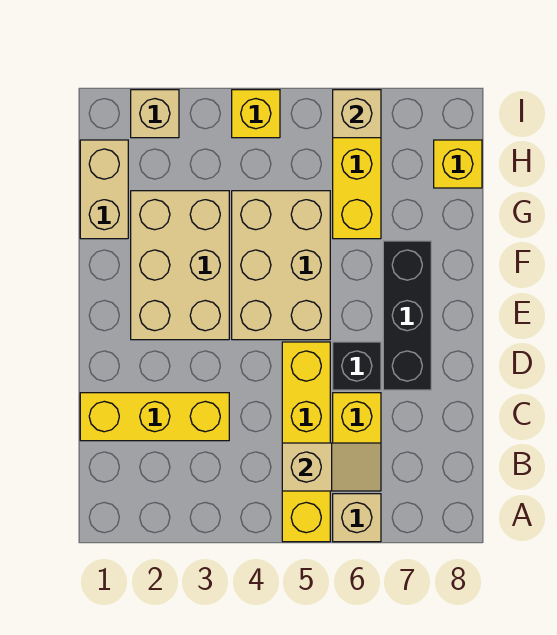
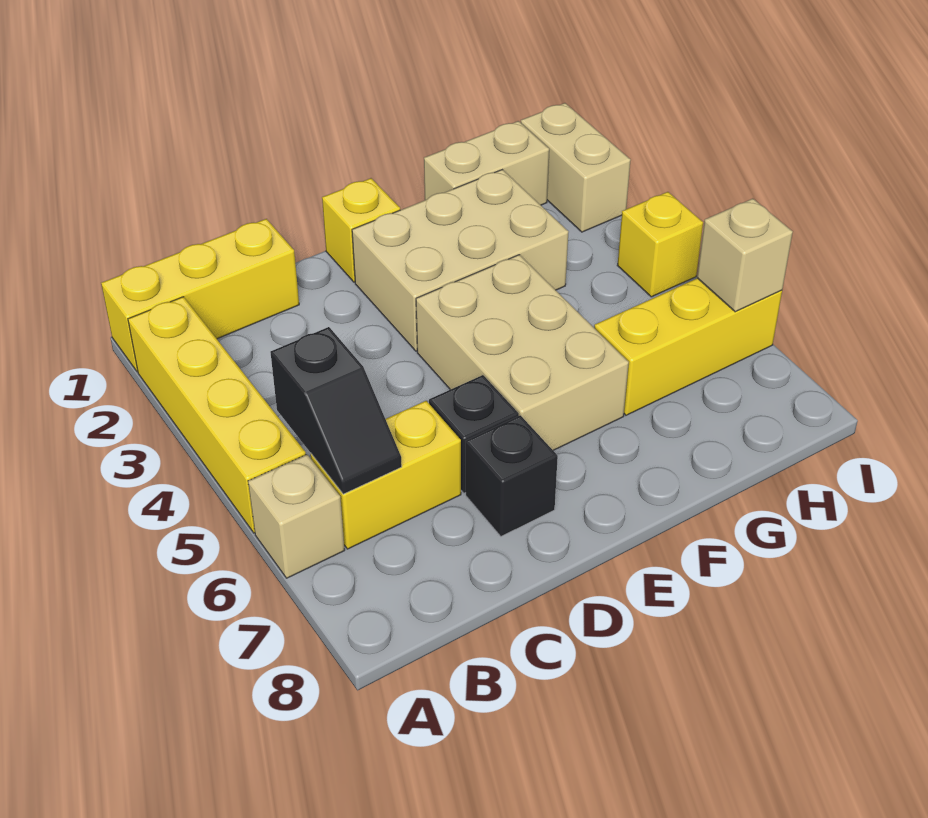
yellow 1x4 brick [282,342,330,542] -> yellow 1x4 brick turned to [128,297,306,533]
tan 1x2 slope [282,443,381,491] -> black 1x2 slope [270,327,402,494]
yellow 1x3 brick [80,393,229,441] -> yellow 1x3 brick turned to [101,219,299,372]
black 1x3 brick [383,241,431,390] -> black 1x1 brick [466,415,558,536]
tan 2x3 brick [232,191,330,340] -> tan 2x3 brick turned to [416,255,629,450]
yellow 1x1 brick [434,140,482,188] -> yellow 1x1 brick moved to [322,178,400,282]
tan 1x1 brick [131,90,179,138] -> tan 1x2 brick [521,103,631,232]

